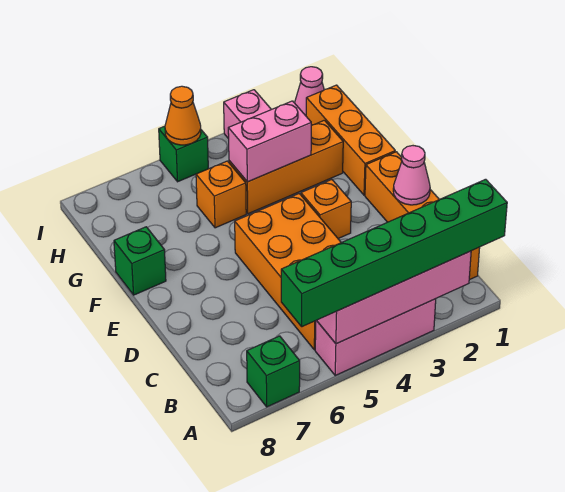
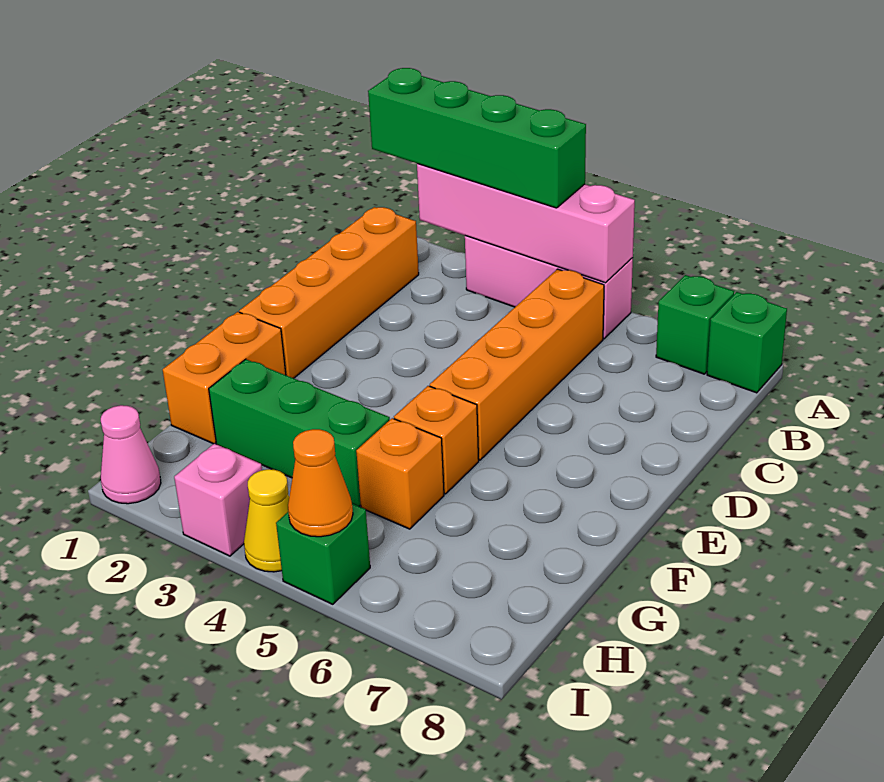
green 1x6 brick [281,179,507,327] -> green 1x4 brick [368,68,586,208]
orange 2x4 brick [235,193,341,350] -> orange 1x4 brick [430,269,604,460]
pink 1x1 cone [393,146,430,205] -> none
orange 1x1 brick [301,180,351,239] -> orange 1x1 brick moved to [394,386,479,494]
orange 1x3 brick [306,85,395,195] -> orange 1x2 brick [163,312,286,444]
green 1x1 brick [114,227,166,295] -> green 1x1 brick moved to [707,292,787,393]
orange 1x3 brick [229,120,343,214] -> green 1x3 brick [209,359,390,506]
pink 1x2 brick [228,101,311,182] -> none
none -> yellow 1x1 cone [244,469,289,572]

